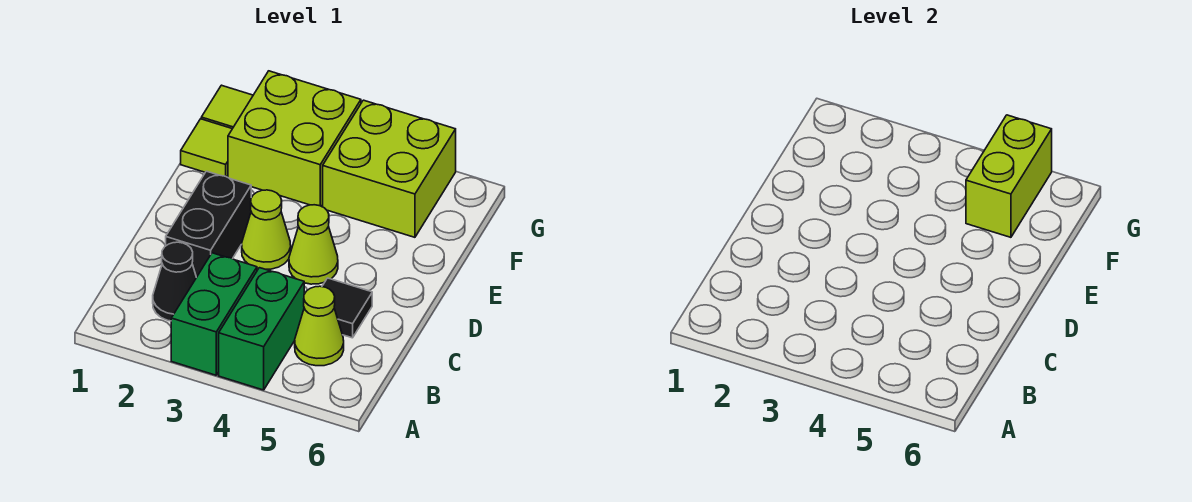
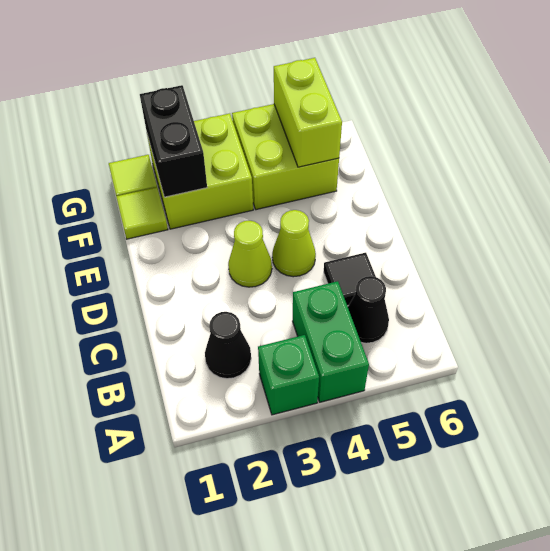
green 1x2 brick [171,253,257,375] -> green 1x1 brick [258,335,319,415]
lime 1x1 cone [295,286,344,366] -> black 1x1 cone [348,276,389,343]
black 1x2 brick [166,171,251,277] -> black 1x2 brick moved to [140,85,207,197]

